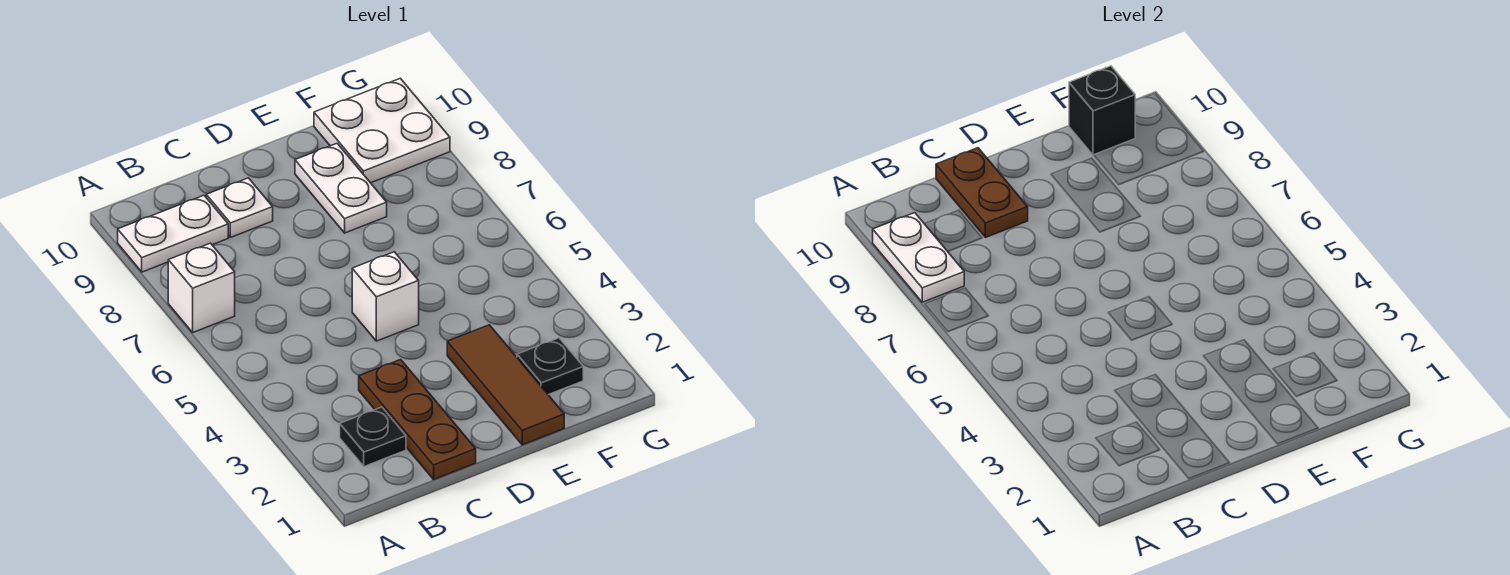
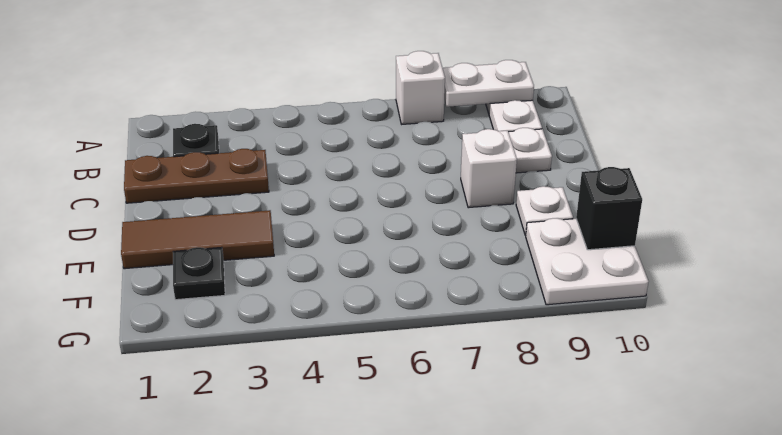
brown 1x2 plate [936,148,1028,237] -> none
white 1x1 brick [352,252,419,341] -> white 1x1 brick moved to [461,129,517,208]
white 1x2 plate [295,143,387,233] -> white 1x1 plate [516,186,573,236]

